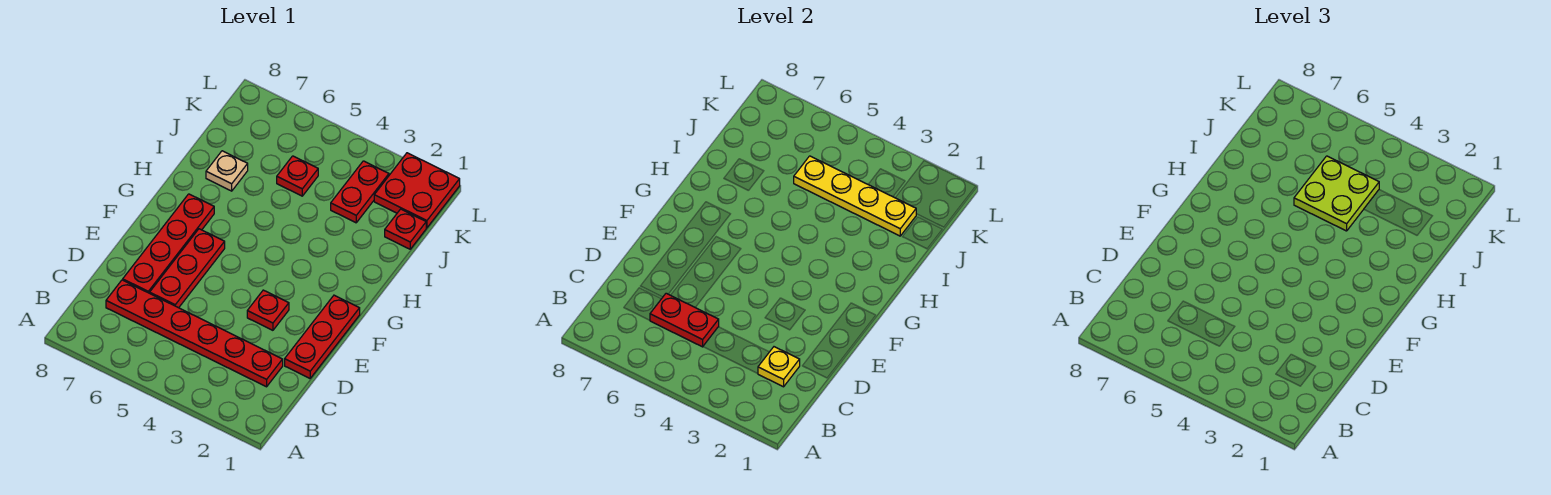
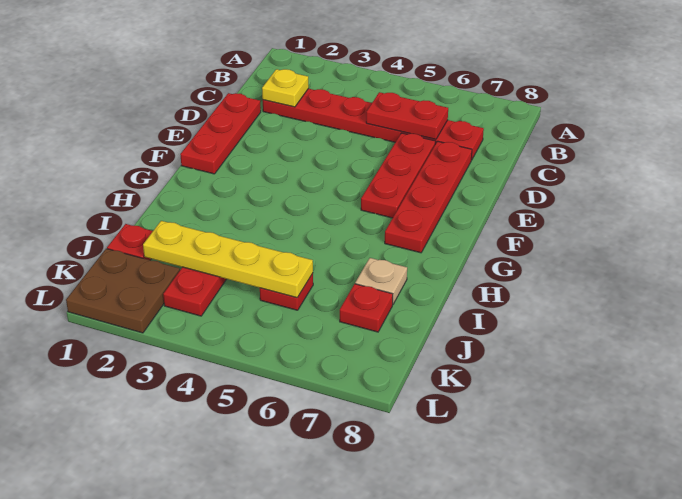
red 1x1 plate [247,290,289,330] -> red 1x1 plate moved to [340,284,393,332]
lime 2x2 plate [1294,156,1379,231] -> none
red 2x2 plate [374,153,460,228] -> brown 2x2 plate [66,249,180,333]

